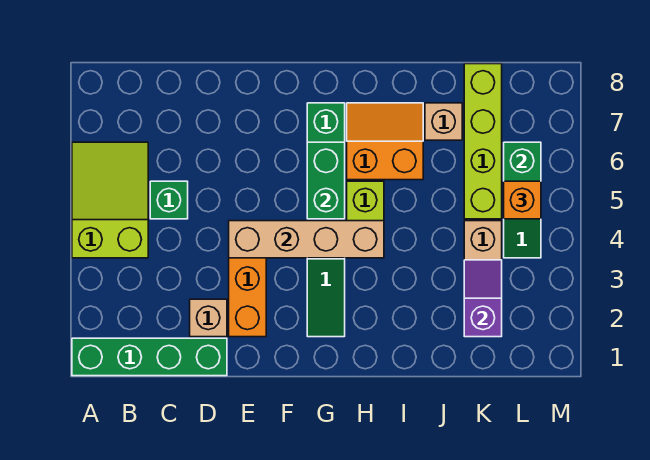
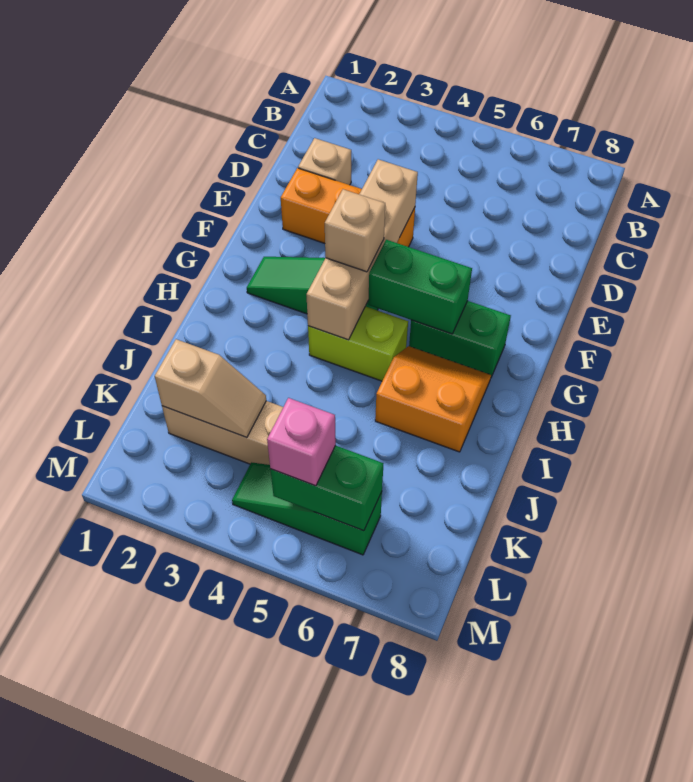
green 1x4 brick [72,338,227,376] -> none
lime 2x3 slope [72,142,148,258] -> none
green 1x1 brick [150,181,188,219] -> none
orange 2x2 slope [347,103,423,180] -> orange 2x2 slope turned to [375,346,491,452]
tan 1x1 brick [425,103,462,140] -> tan 1x1 brick moved to [325,189,385,272]
purple 1x2 slope [464,260,502,337] -> tan 1x2 slope [155,339,266,438]
lime 1x4 brick [464,64,502,219] -> none
orange 1x1 brick [504,181,541,219] -> pink 1x1 brick [267,398,336,486]

